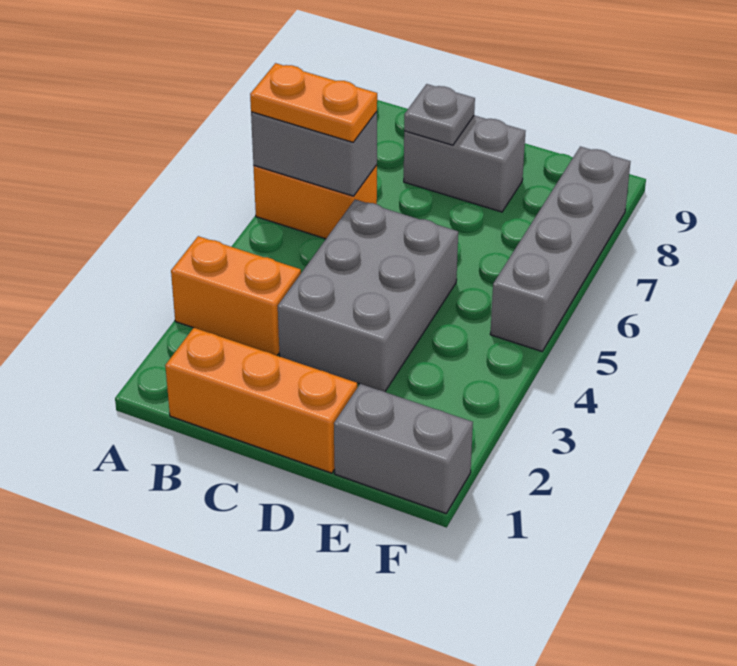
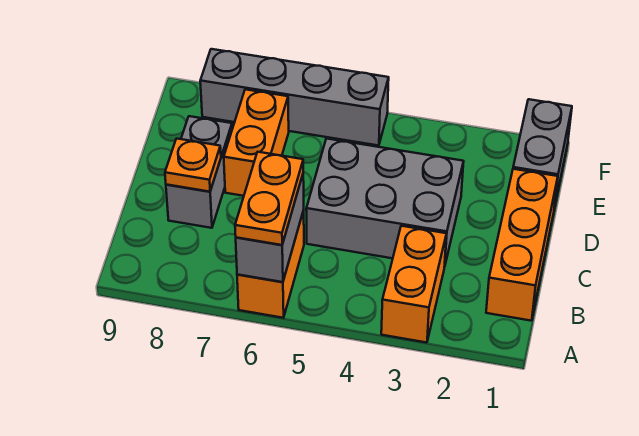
grey 1x1 plate [404,84,475,145] -> orange 1x1 plate [165,139,221,192]
none -> orange 1x2 brick [224,89,289,196]

